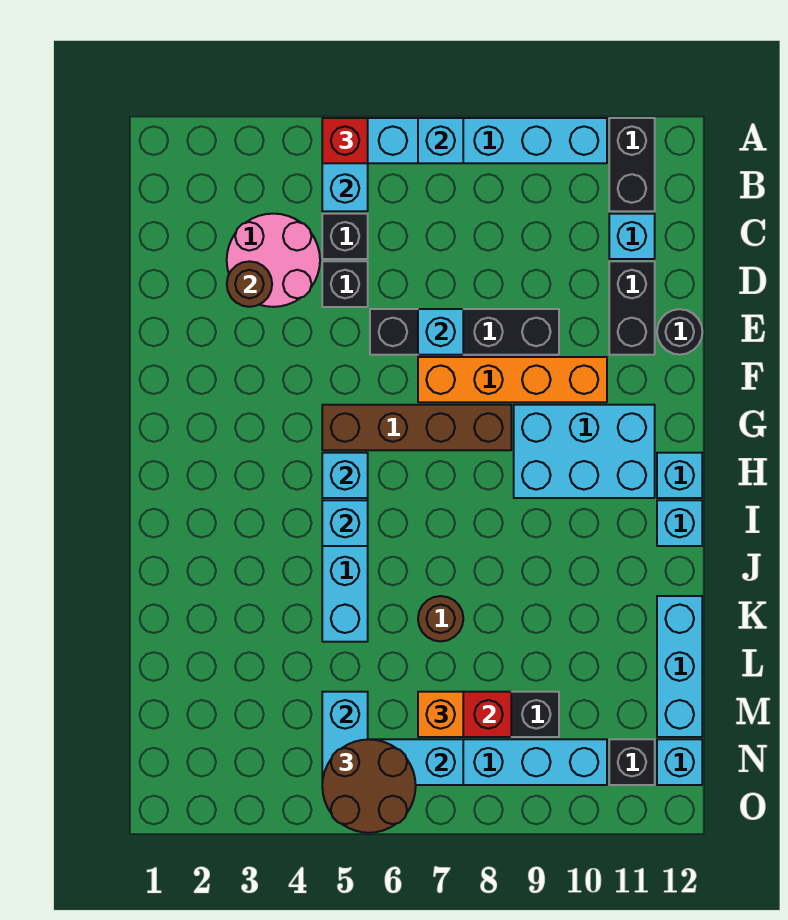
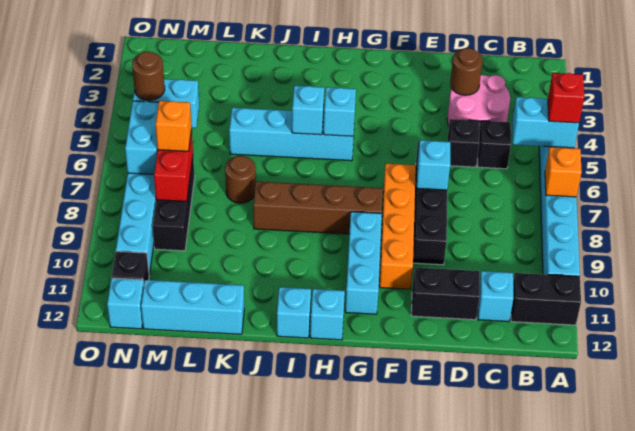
cyan 1x1 brick [418,118,463,163] -> orange 1x1 brick [545,147,582,197]
black 1x1 round brick [657,309,702,355] -> none
brown 1x4 brick [322,405,511,450] -> brown 1x4 brick turned to [253,181,383,234]
cyan 2x3 brick [514,405,655,498] -> cyan 1x3 brick [345,212,382,314]
brown 2x2 round brick [322,739,416,833] -> brown 1x1 round brick [132,51,165,100]

